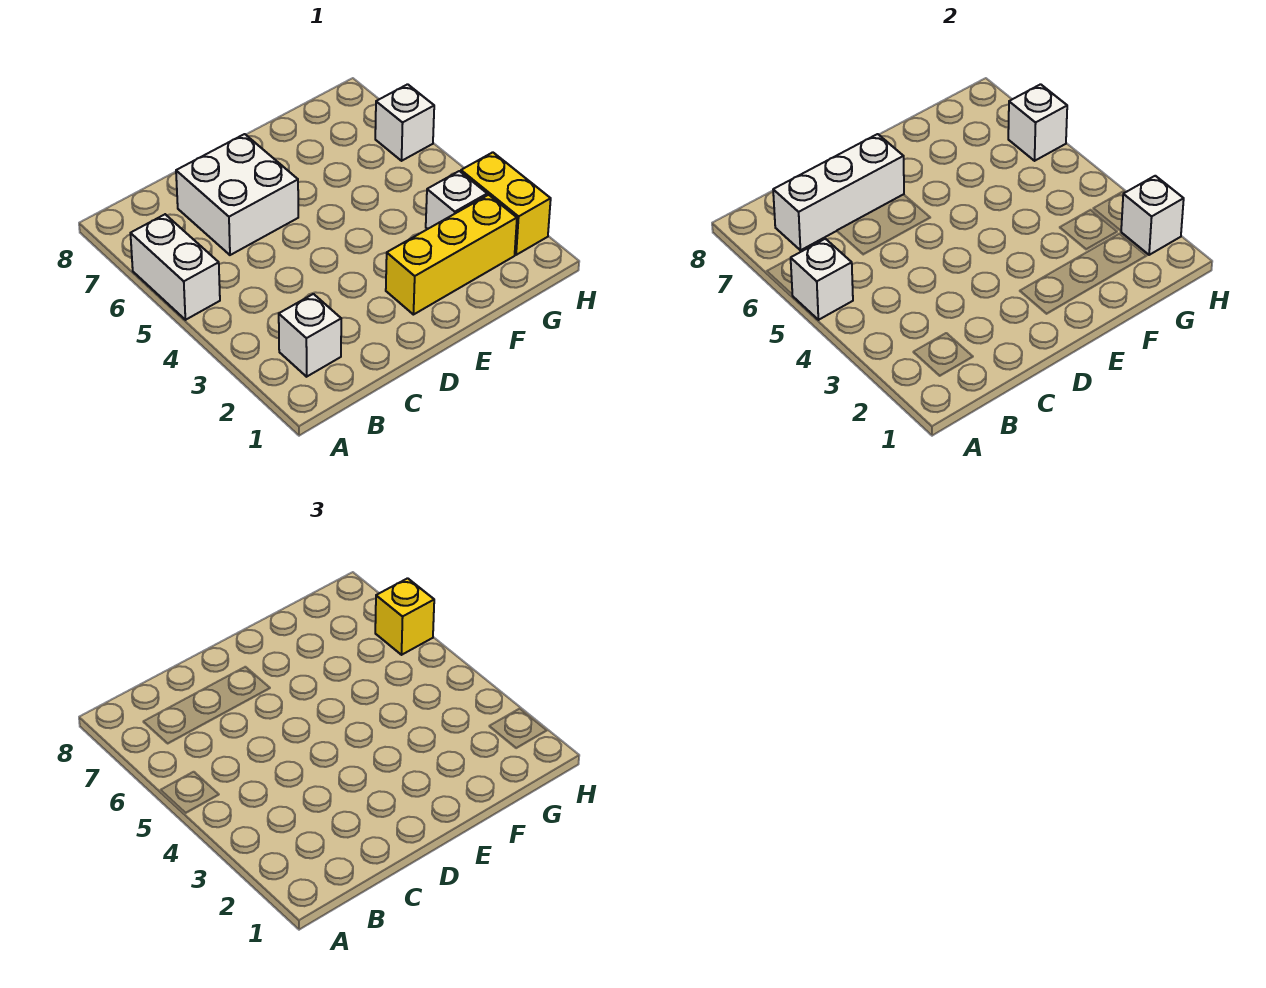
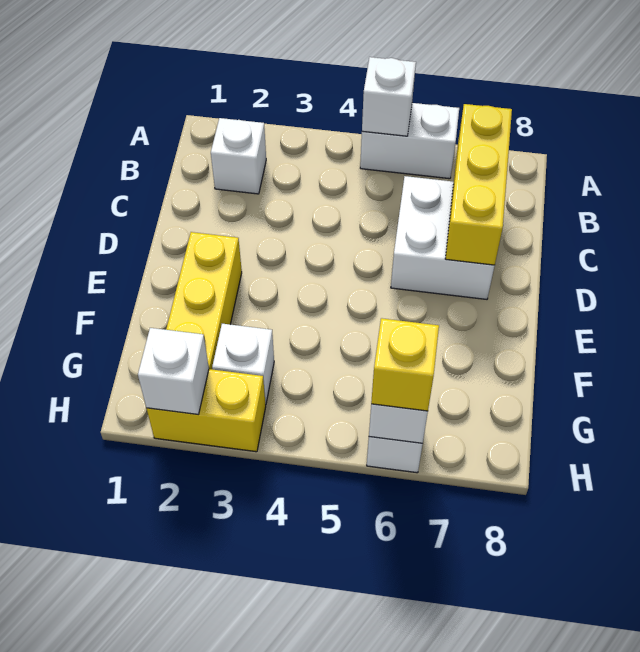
white 1x3 brick [773,134,904,250] -> yellow 1x3 brick [445,104,512,265]

